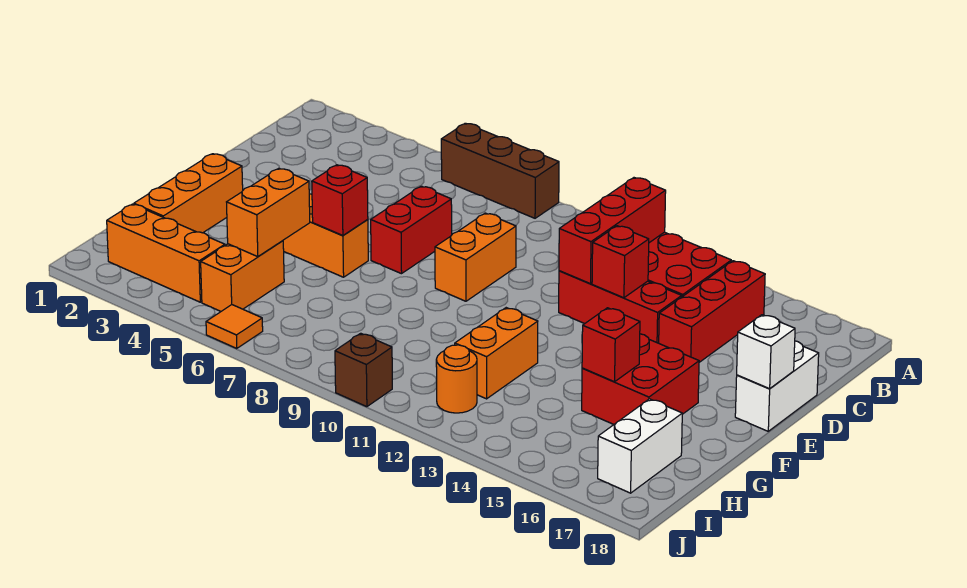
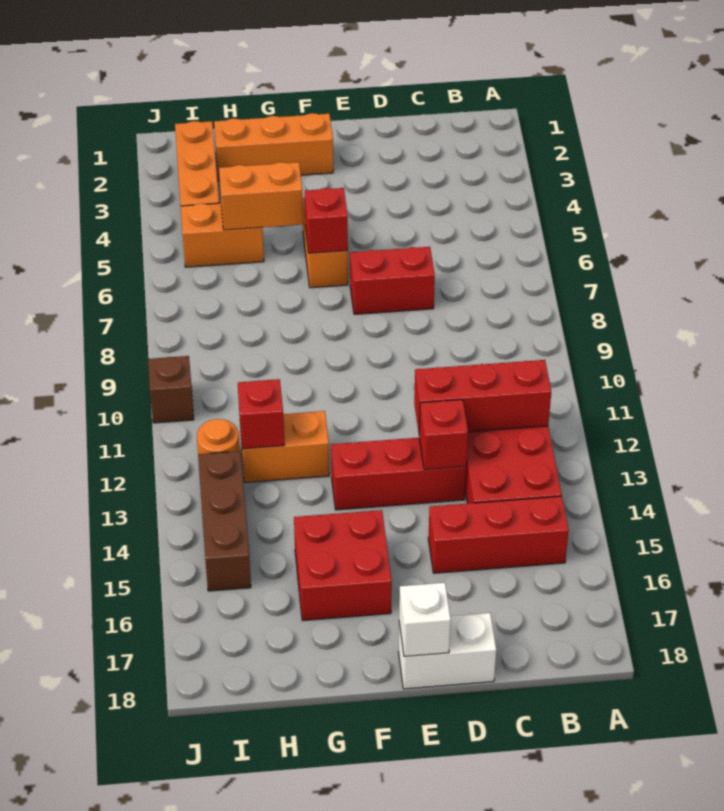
brown 1x3 brick [441,123,559,218] -> brown 1x3 brick moved to [198,451,251,591]
orange 1x2 brick [435,213,516,301] -> none
red 1x3 brick [559,271,682,343] -> red 1x3 brick turned to [331,438,466,510]
red 1x1 brick [582,308,640,382] -> red 1x1 brick moved to [238,379,284,449]
white 1x2 brick [598,399,682,493] -> none
orange 1x1 tile [206,305,263,349] -> none

